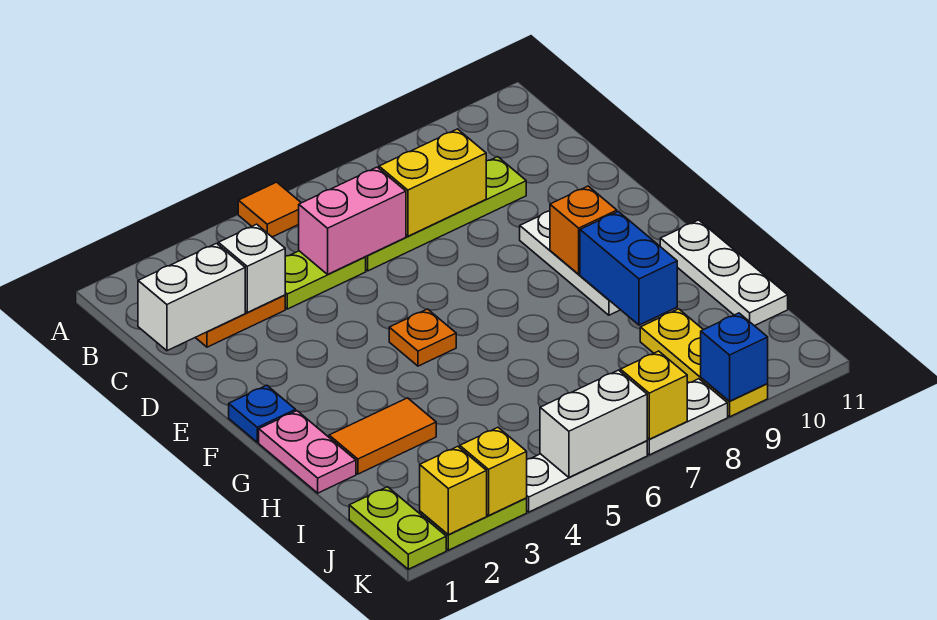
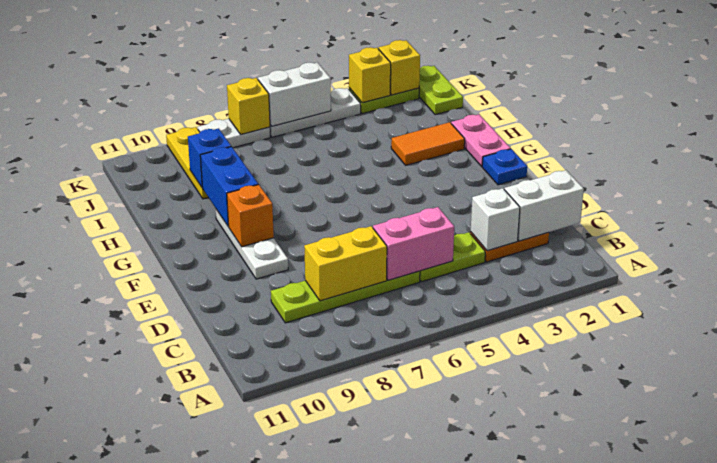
orange 1x1 tile [238,182,301,237] -> none
orange 1x1 plate [389,309,456,366] -> none
white 1x3 plate [660,220,788,326] -> none
blue 1x1 brick [701,313,768,401] -> blue 1x1 brick moved to [188,128,231,188]

